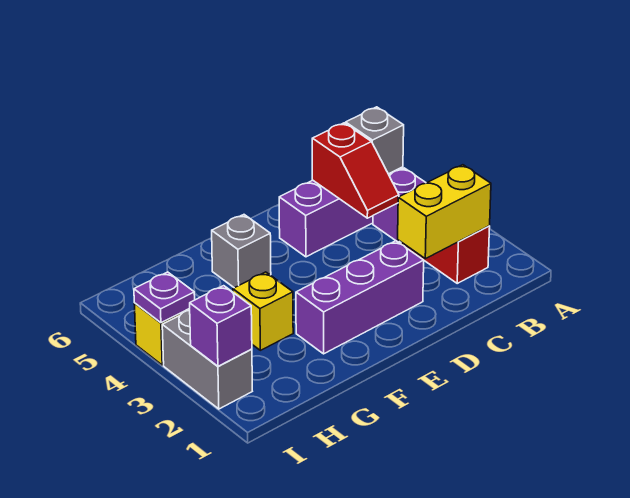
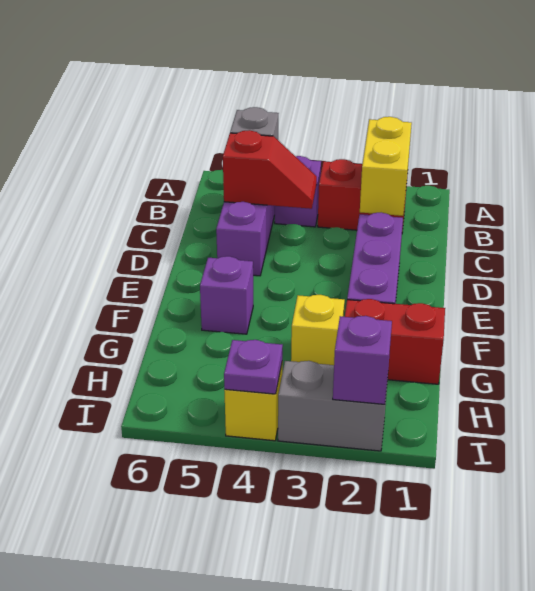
grey 1x1 brick [212,215,271,288] -> purple 1x1 brick [200,256,253,334]
none -> red 1x2 brick [345,299,445,384]

